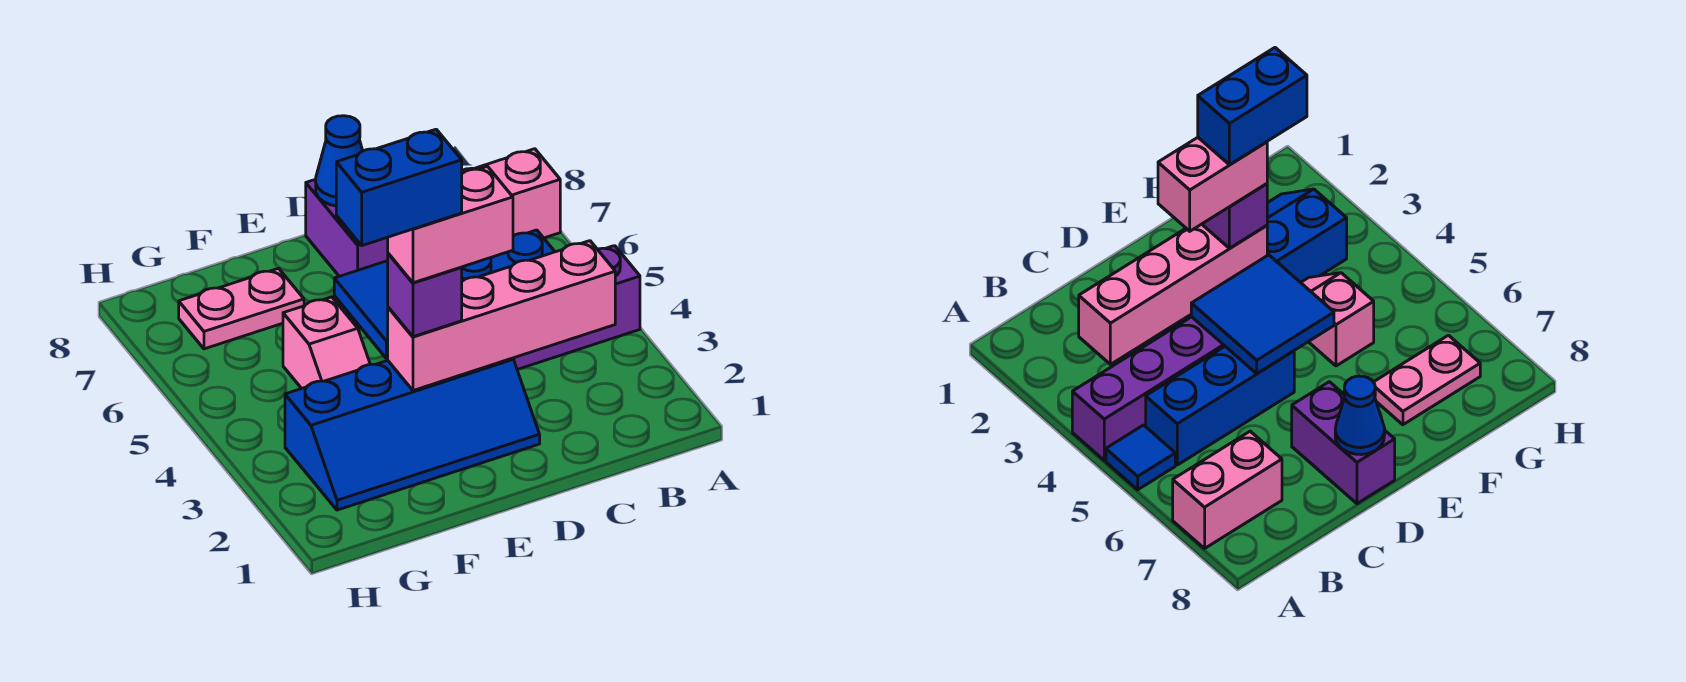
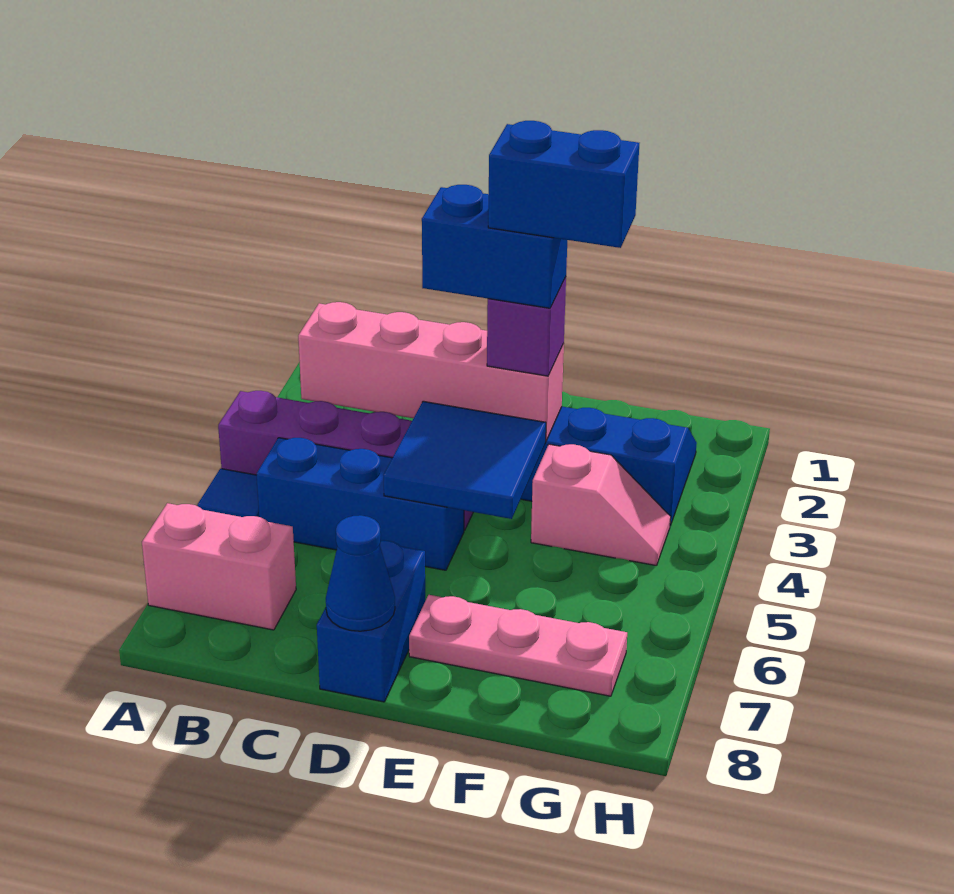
pink 1x2 brick [388,166,513,283] -> blue 1x2 brick [422,185,567,308]
purple 1x2 brick [306,179,388,276] -> blue 1x2 brick [317,540,425,702]
pink 1x2 slope [283,297,370,388] -> pink 1x2 slope turned to [531,444,671,566]
pink 1x2 plate [179,268,304,349] -> pink 1x3 plate [409,595,627,696]

